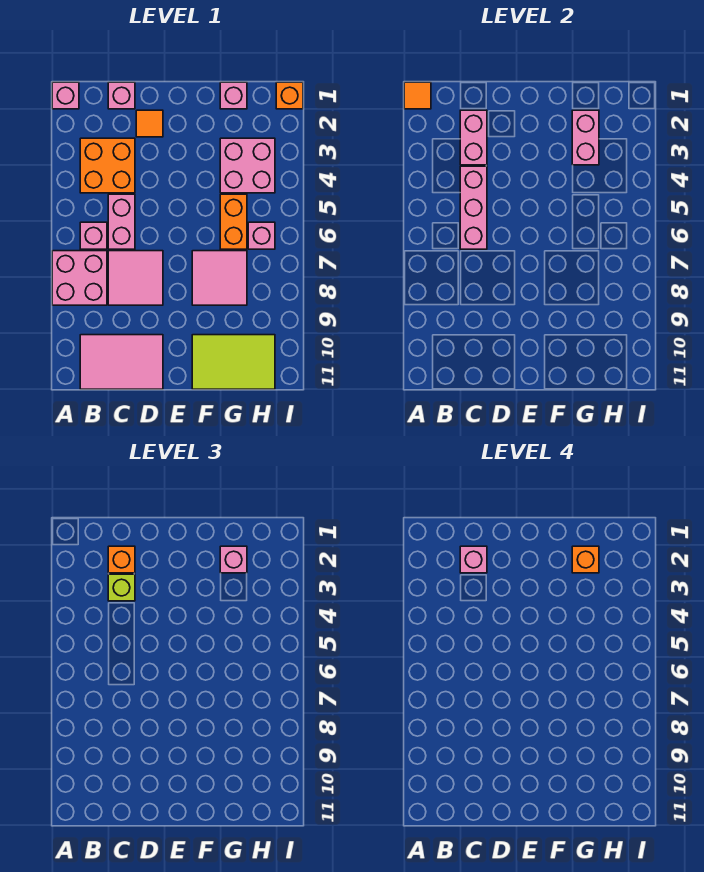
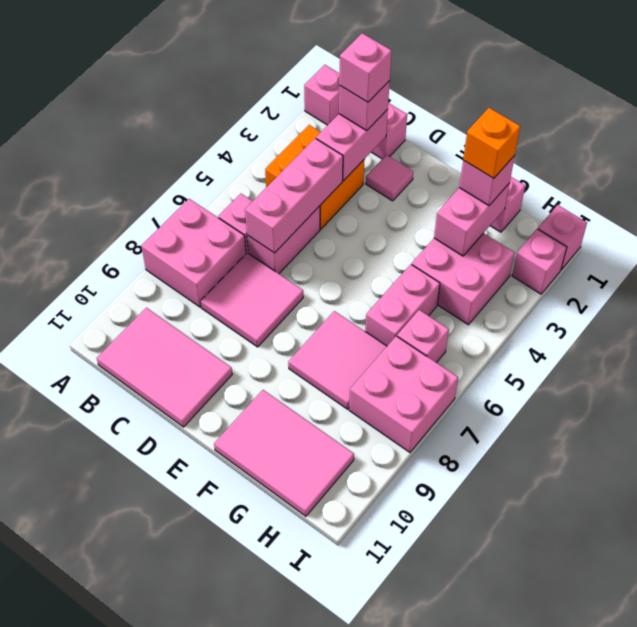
orange 1x1 tile [404,82,431,109] -> none
orange 1x1 brick [108,546,135,573] -> pink 1x1 brick [339,81,390,130]
lime 1x1 brick [108,574,135,601] -> none
orange 1x1 tile [136,110,163,137] -> pink 1x1 tile [366,155,413,201]
lime 2x3 tile [192,335,275,389] -> pink 2x3 tile [214,390,354,516]
orange 1x2 brick [220,194,247,249] -> pink 1x2 brick [365,264,440,346]
none -> pink 2x2 brick [349,336,458,452]
orange 1x1 brick [276,82,303,109] -> pink 1x1 brick [538,205,587,270]
none -> pink 1x1 brick [512,229,567,294]

